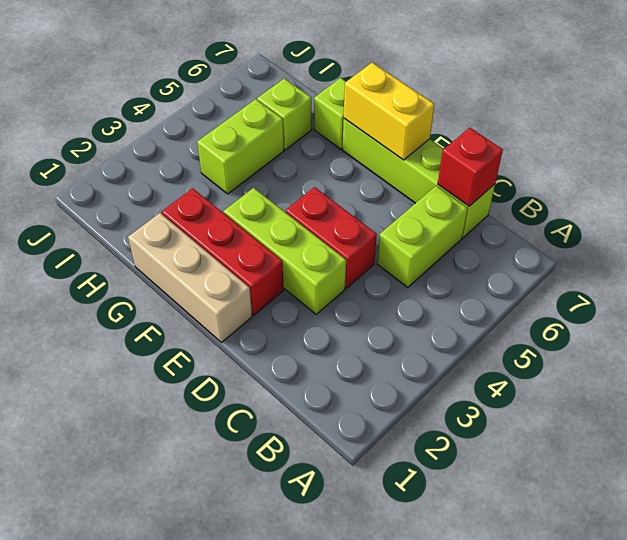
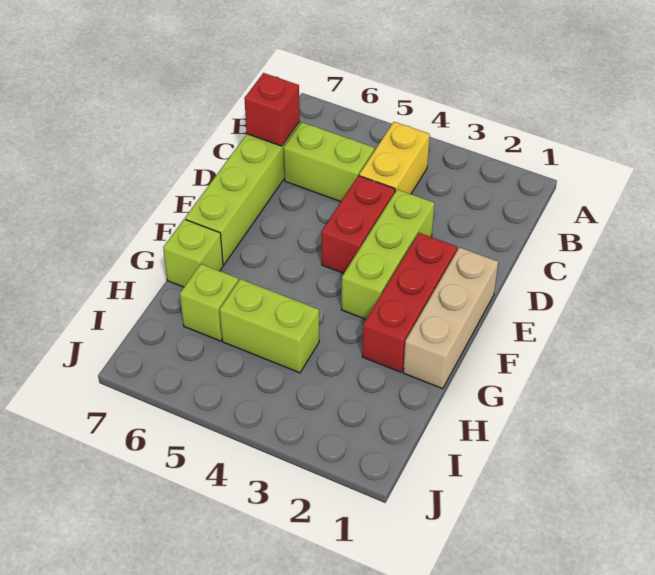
yellow 1x2 brick [344,63,435,160] -> yellow 1x2 brick moved to [359,122,430,194]

